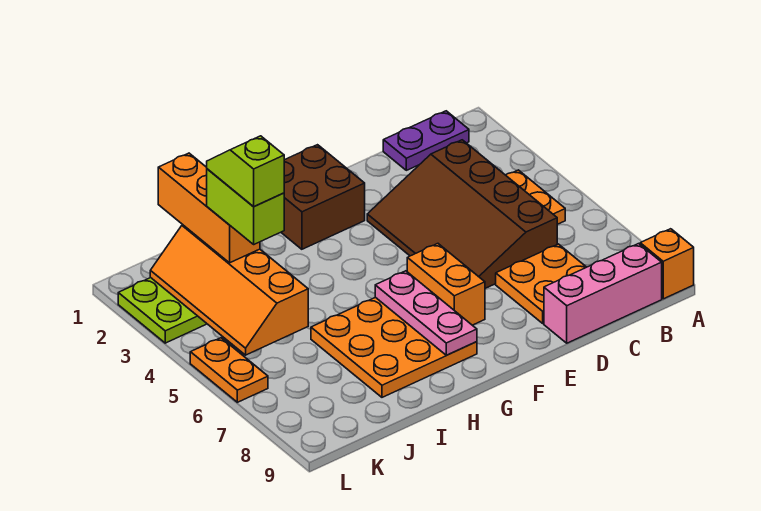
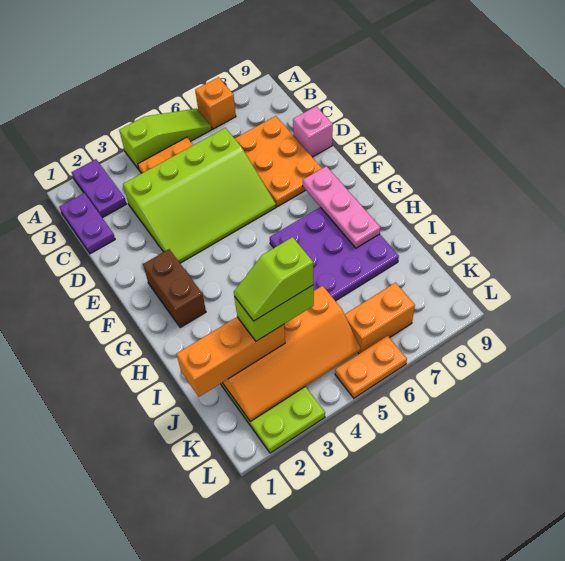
none -> purple 1x2 plate [72,159,126,218]
none -> lime 1x3 slope [119,109,212,169]
orange 1x1 brick [640,229,694,299] -> orange 1x1 brick moved to [195,77,236,129]
pink 1x3 brick [544,244,662,343] -> pink 1x1 brick [293,106,333,157]
brown 3x4 slope [367,140,557,288] -> lime 3x4 slope [123,128,276,263]
orange 2x2 plate [496,244,586,323] -> orange 2x3 plate [235,116,322,207]
brown 2x2 brick [281,145,365,249] -> brown 1x2 brick [143,249,206,328]
orange 1x2 brick [407,244,485,325] -> orange 1x2 brick moved to [345,283,415,354]
orange 3x3 plate [311,297,477,397] -> purple 3x3 plate [270,207,399,301]
pink 1x3 plate [375,271,477,355] -> pink 1x3 plate turned to [303,166,380,248]

